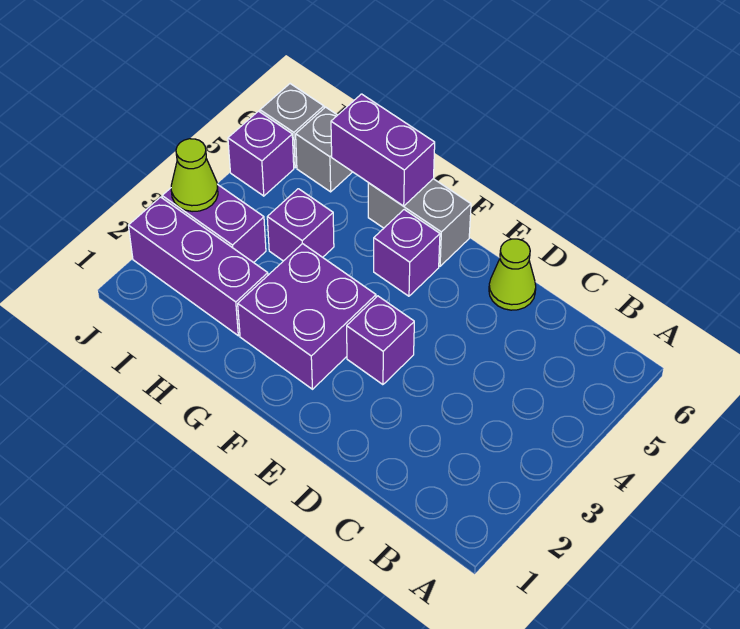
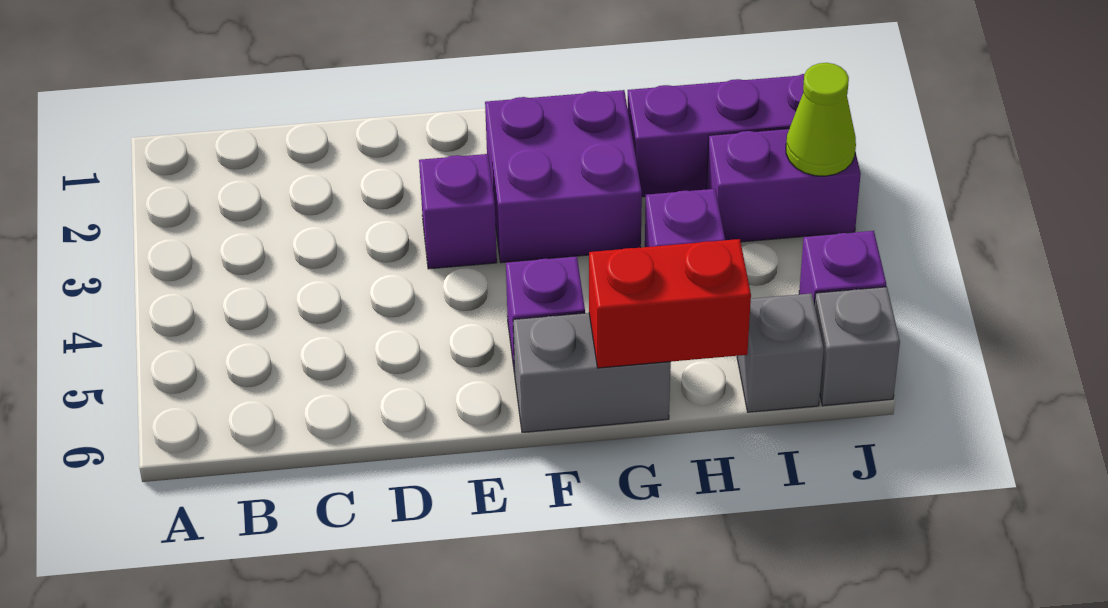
lime 1x1 cone [489,239,536,310] -> none
purple 1x2 brick [331,94,435,206] -> red 1x2 brick [589,239,751,368]

